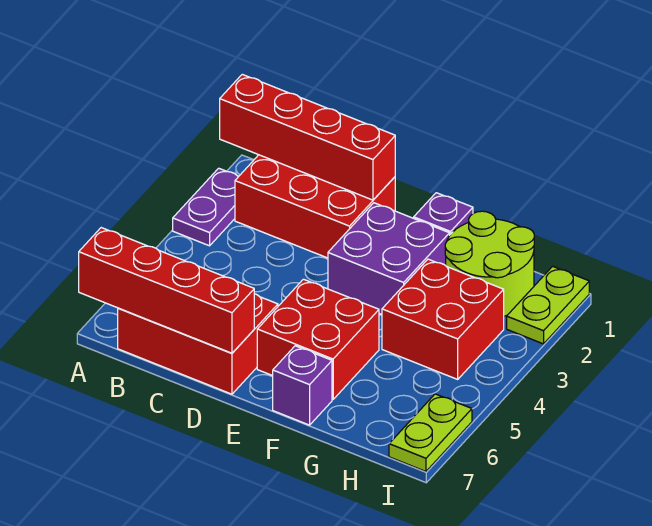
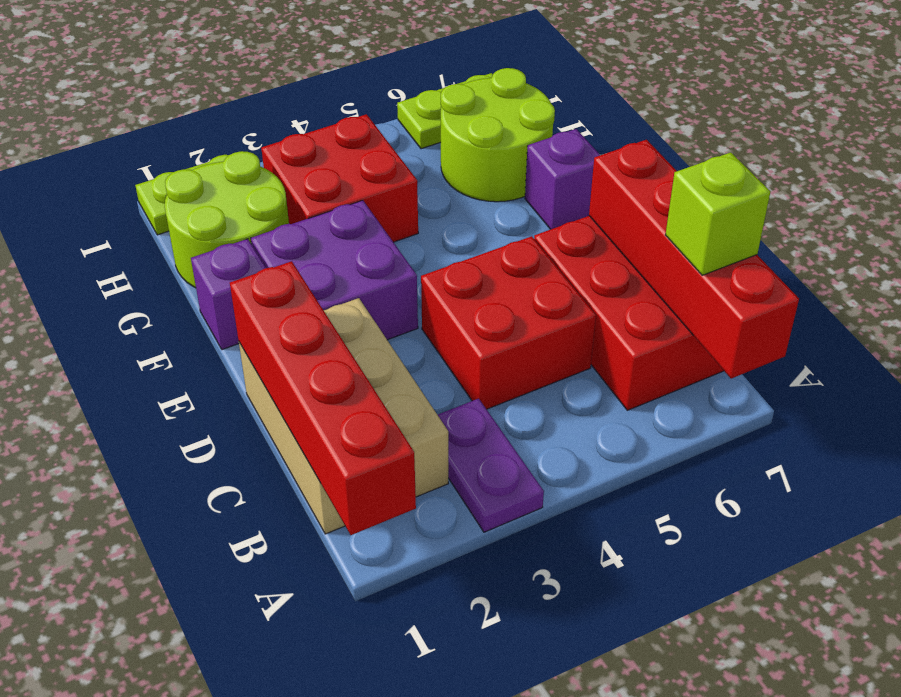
purple 1x2 plate [173,168,239,246] -> purple 1x2 plate turned to [438,399,544,532]
red 2x3 brick [235,155,395,258] -> tan 2x3 brick [239,298,448,534]
none -> lime 1x1 brick [666,152,770,275]
red 2x2 brick [257,279,379,400] -> red 2x2 brick moved to [421,236,596,409]
none -> lime 2x2 round brick [441,68,555,202]

